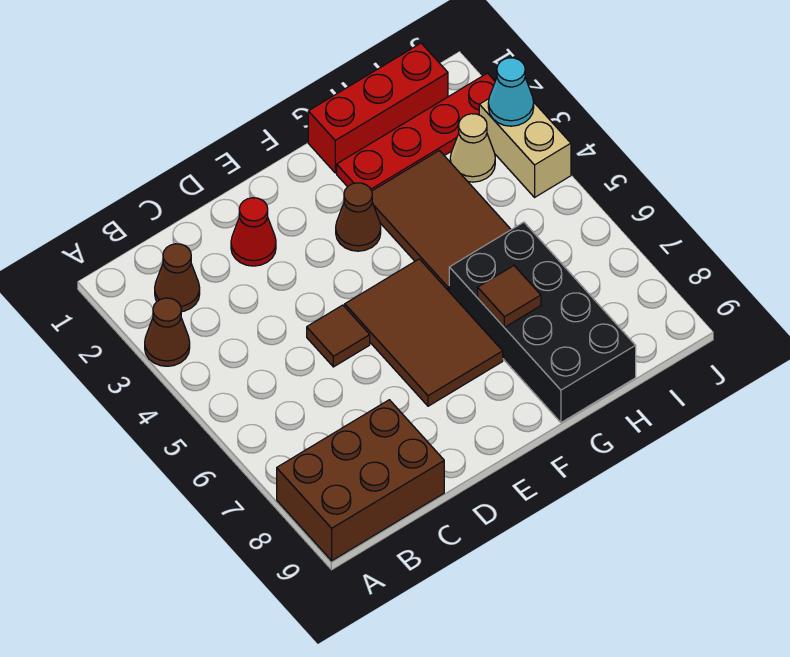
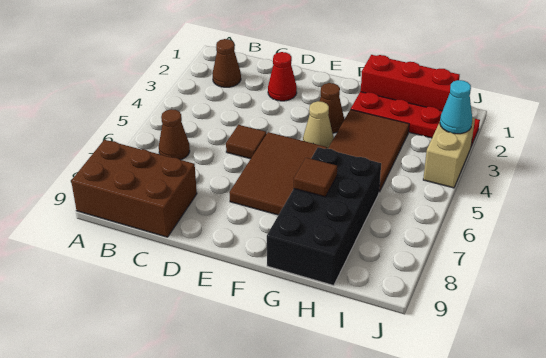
brown 1x1 cone [145,298,190,366] -> brown 1x1 cone moved to [159,109,190,160]
tan 1x1 cone [450,114,495,182] -> tan 1x1 cone moved to [303,101,334,149]

